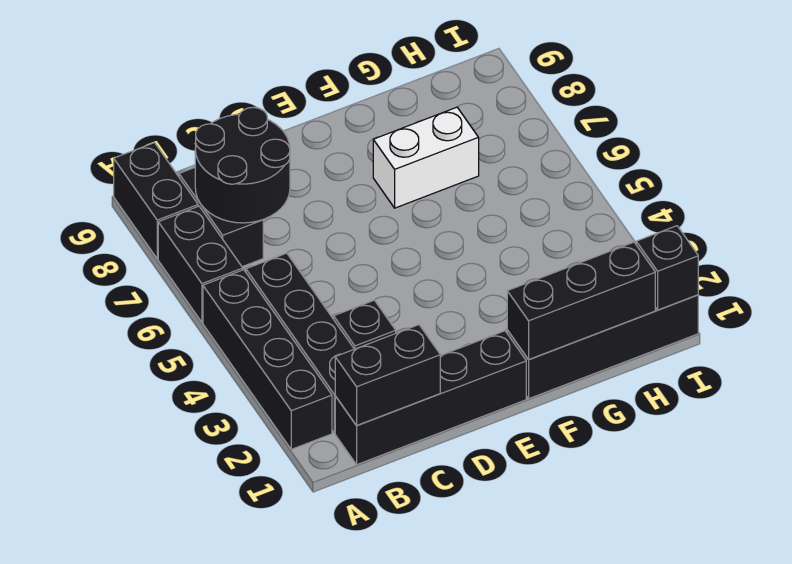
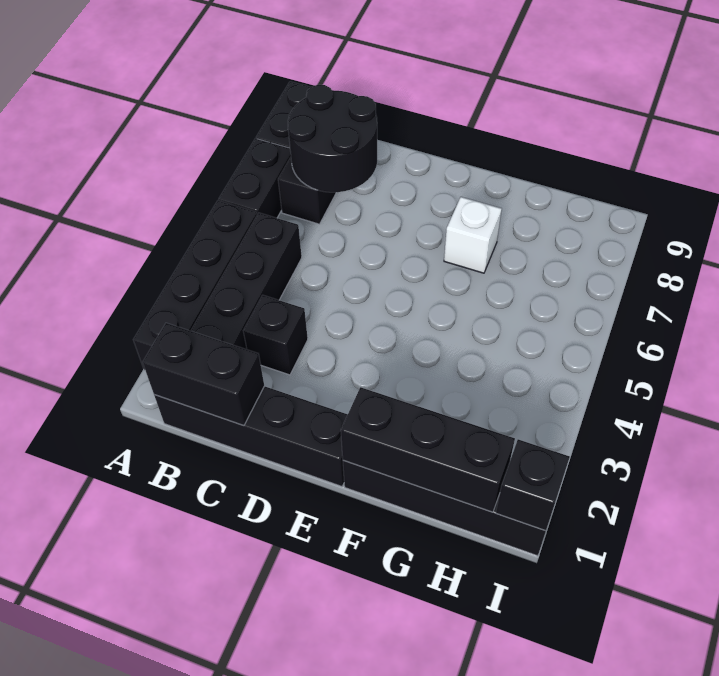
white 1x2 brick [373,107,479,208] -> white 1x1 brick [444,197,502,273]

